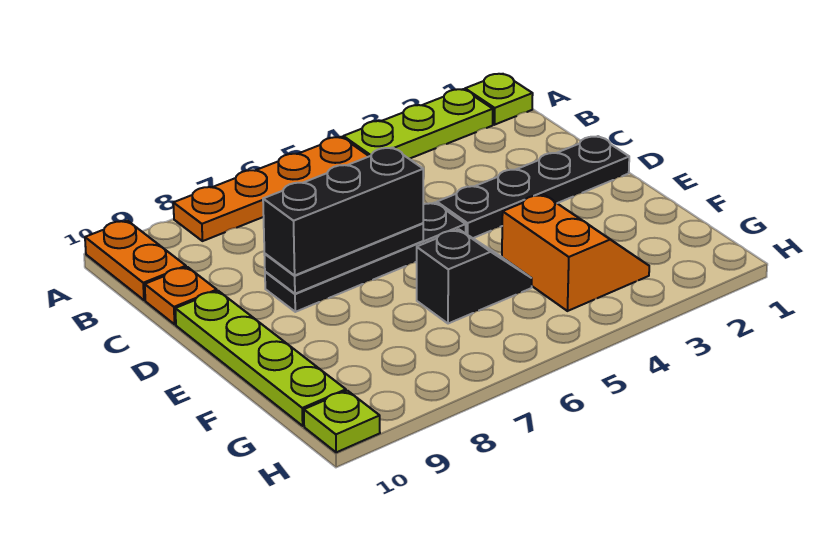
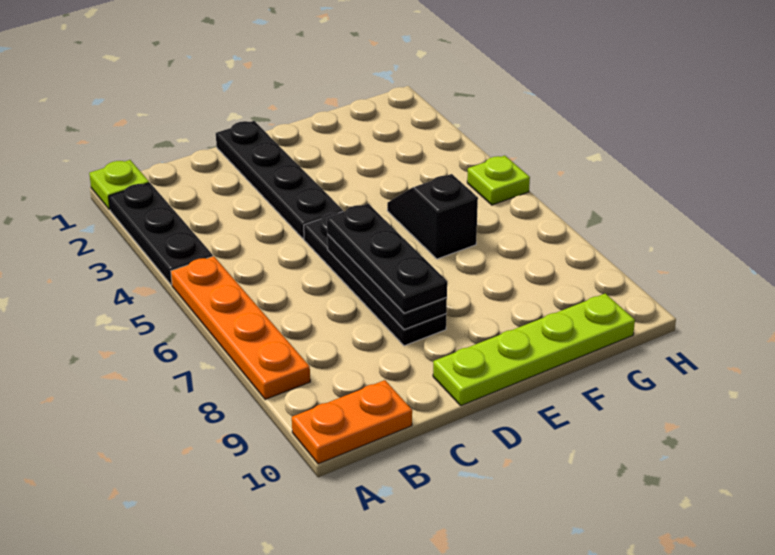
lime 1x3 plate [343,89,493,159] -> black 1x3 plate [109,183,213,285]
orange 1x1 plate [145,267,217,324] -> none
black 1x3 brick [263,147,423,275] -> black 1x3 plate [327,204,447,313]
orange 2x2 slope [502,194,649,311] -> none
lime 1x1 plate [304,391,380,452] -> lime 1x1 plate moved to [467,156,530,205]

